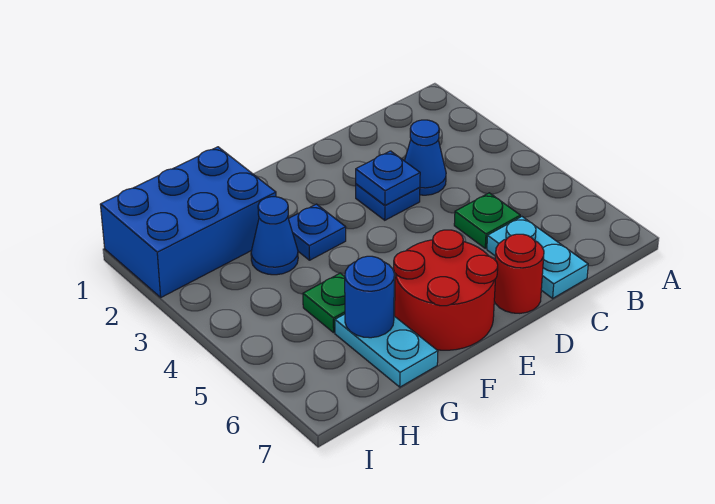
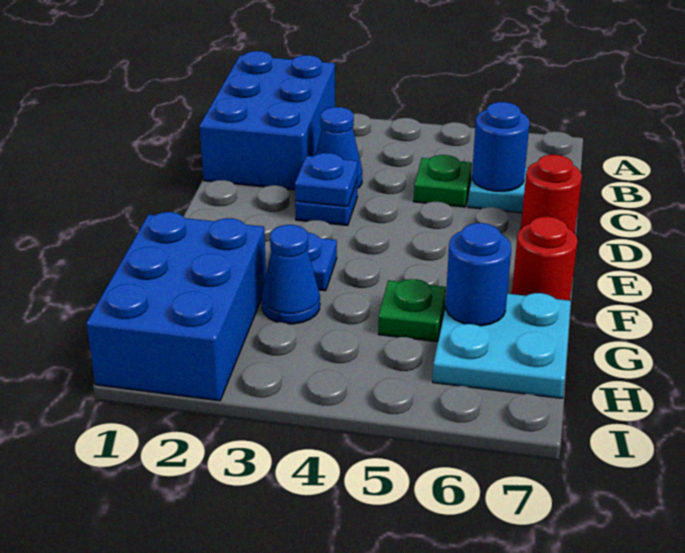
none -> blue 2x3 brick [200,51,335,190]
none -> blue 1x1 round brick [472,102,530,191]
red 2x2 round brick [394,230,498,350] -> red 1x1 round brick [512,217,577,300]
cyan 1x2 plate [335,314,438,387] -> cyan 2x2 plate [433,293,571,398]

